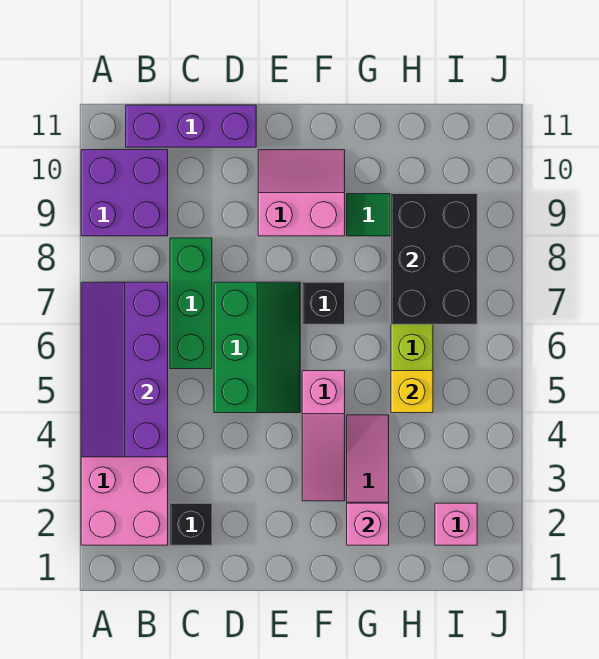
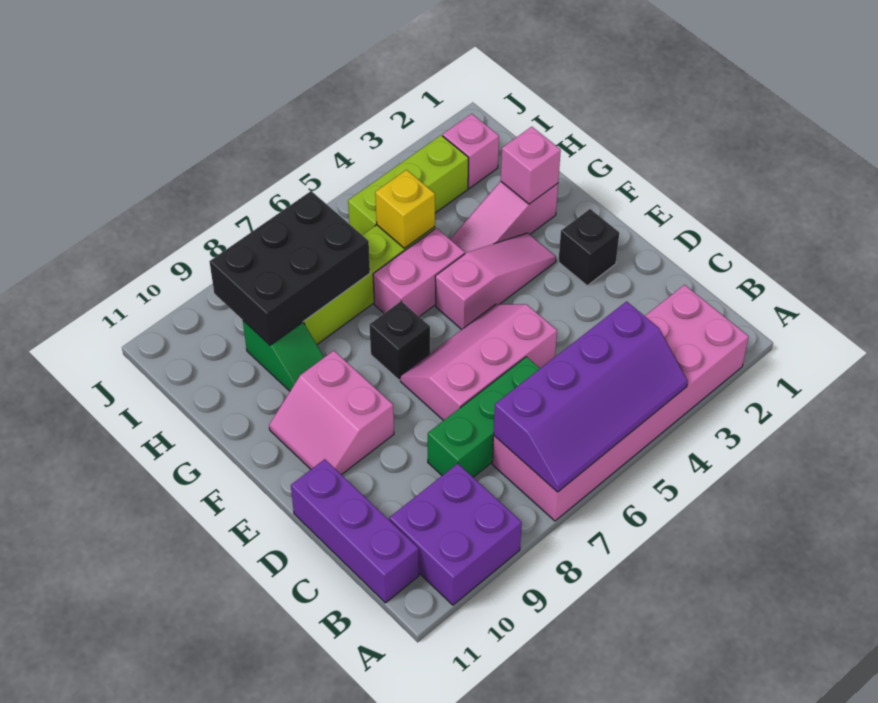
black 1x1 brick [170,503,212,545] -> black 1x1 brick moved to [558,209,619,286]
green 2x3 slope [214,282,300,413] -> pink 2x3 slope [400,304,557,421]
none -> pink 1x2 brick [373,228,465,317]
none -> lime 1x3 brick [348,135,469,235]

